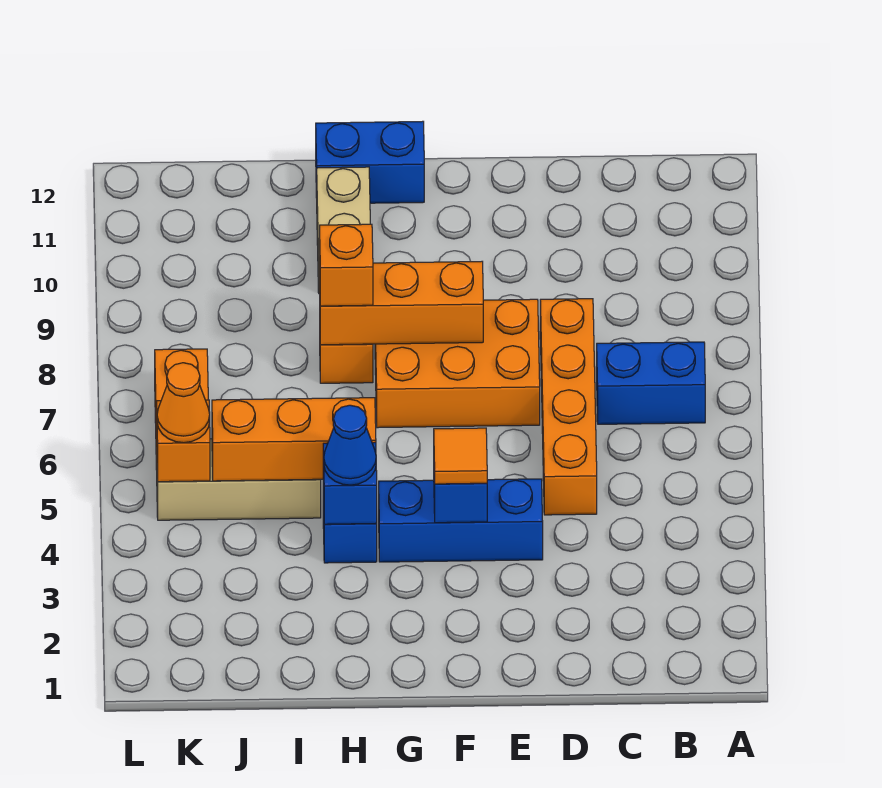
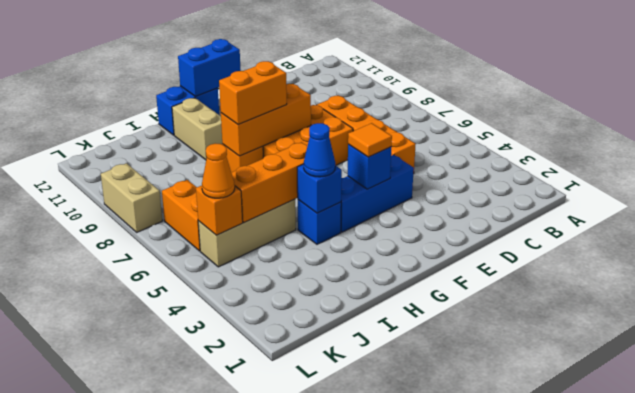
blue 1x2 brick [597,342,705,424] -> blue 1x2 brick moved to [178,39,241,97]
orange 1x1 brick [320,224,373,306] -> orange 1x2 brick [219,61,287,125]
none -> tan 1x2 brick [101,163,162,232]

